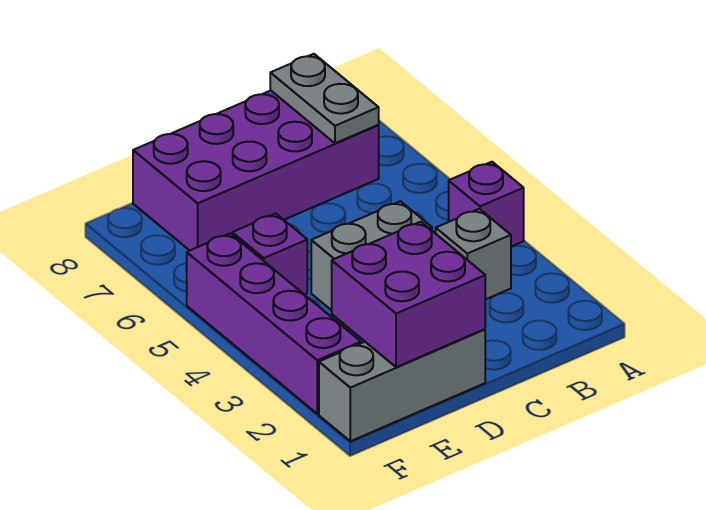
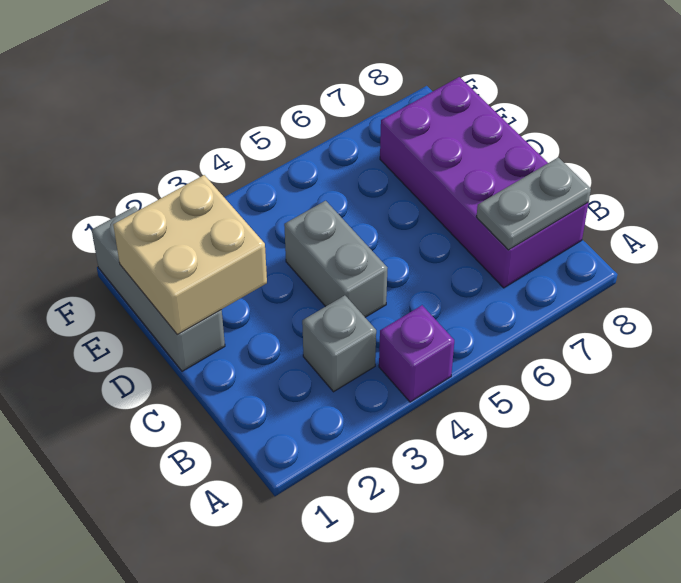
purple 2x2 brick [332,222,485,367] -> tan 2x2 brick [113,175,267,335]
purple 1x1 brick [232,214,307,295] -> none
purple 1x4 brick [187,233,361,414] -> none

